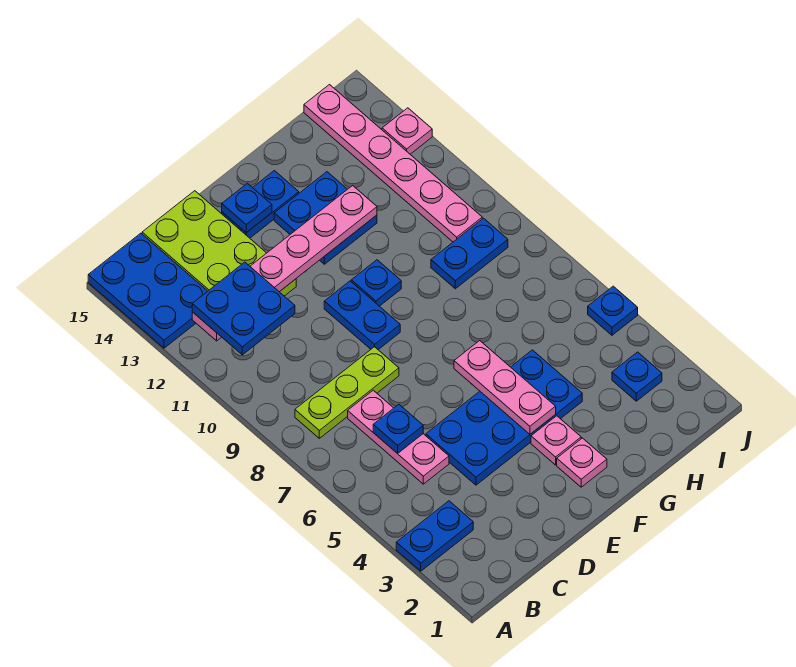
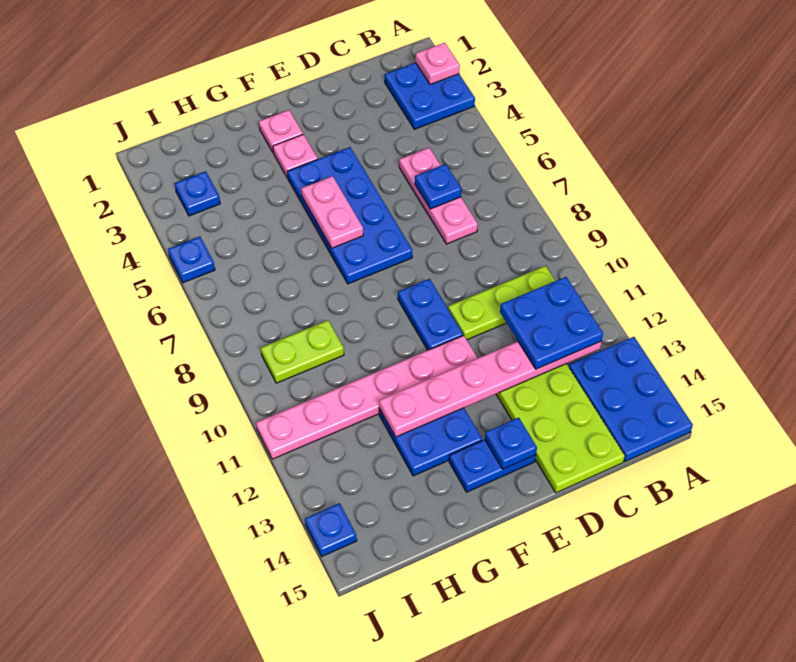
blue 1x2 plate [396,501,473,571] -> blue 2x2 plate [385,63,475,129]
lime 1x3 plate [295,347,399,438] -> lime 1x3 plate moved to [448,266,555,340]
blue 2x4 plate [426,350,582,485] -> blue 2x4 plate turned to [287,147,412,284]
pink 1x3 plate [454,341,556,434] -> pink 1x2 plate [301,176,363,248]
blue 1x1 plate [351,260,401,306] -> blue 1x1 plate moved to [305,503,357,556]
blue 1x2 plate [431,218,508,289] -> lime 1x2 plate [261,320,344,383]
pink 1x6 plate [304,85,482,242] -> pink 1x6 plate turned to [256,335,478,459]
pink 1x1 plate [382,108,432,154] -> pink 1x1 plate moved to [415,43,460,85]

